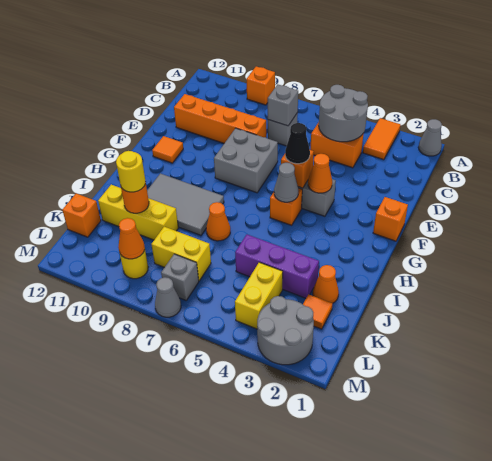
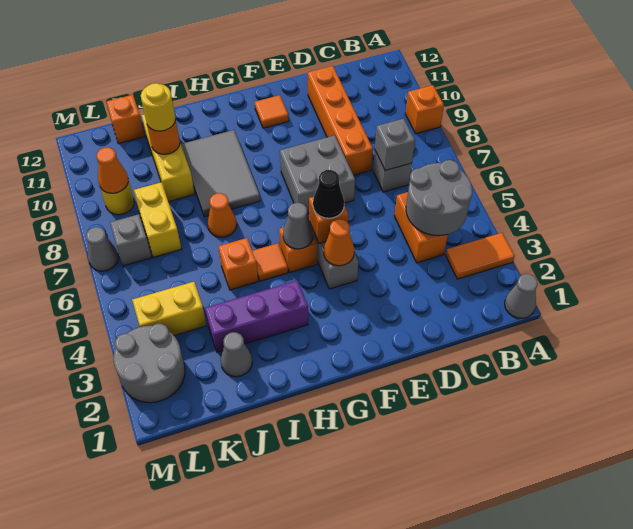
orange 1x1 brick [373,197,408,241] -> orange 1x1 brick moved to [218,238,258,290]
orange 1x1 cone [313,265,339,303] -> grey 1x1 cone [221,332,252,377]
purple 1x3 brick [235,235,319,298] -> purple 1x3 brick turned to [205,280,308,352]
orange 1x1 tile [303,294,333,329] -> orange 1x1 tile moved to [253,243,288,281]

